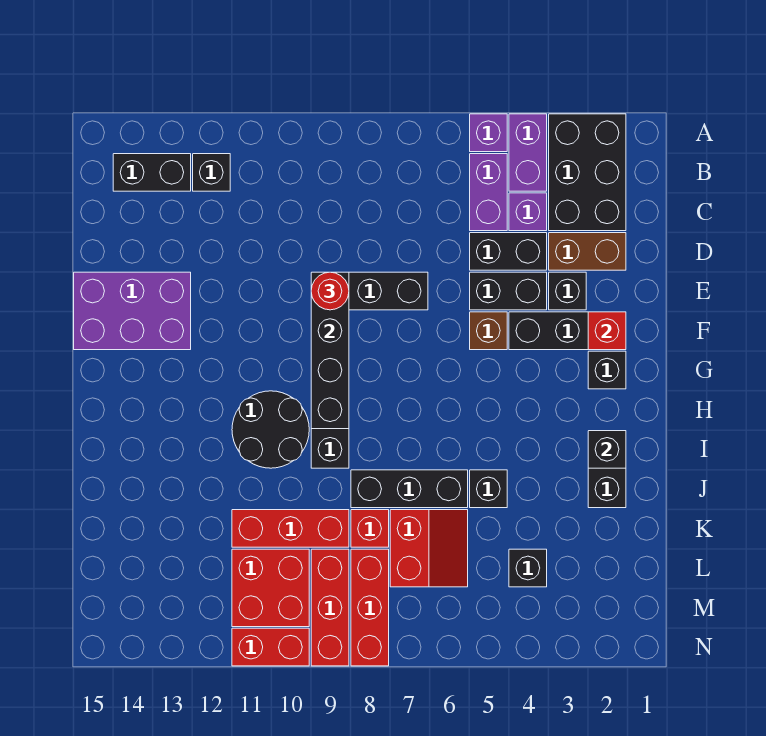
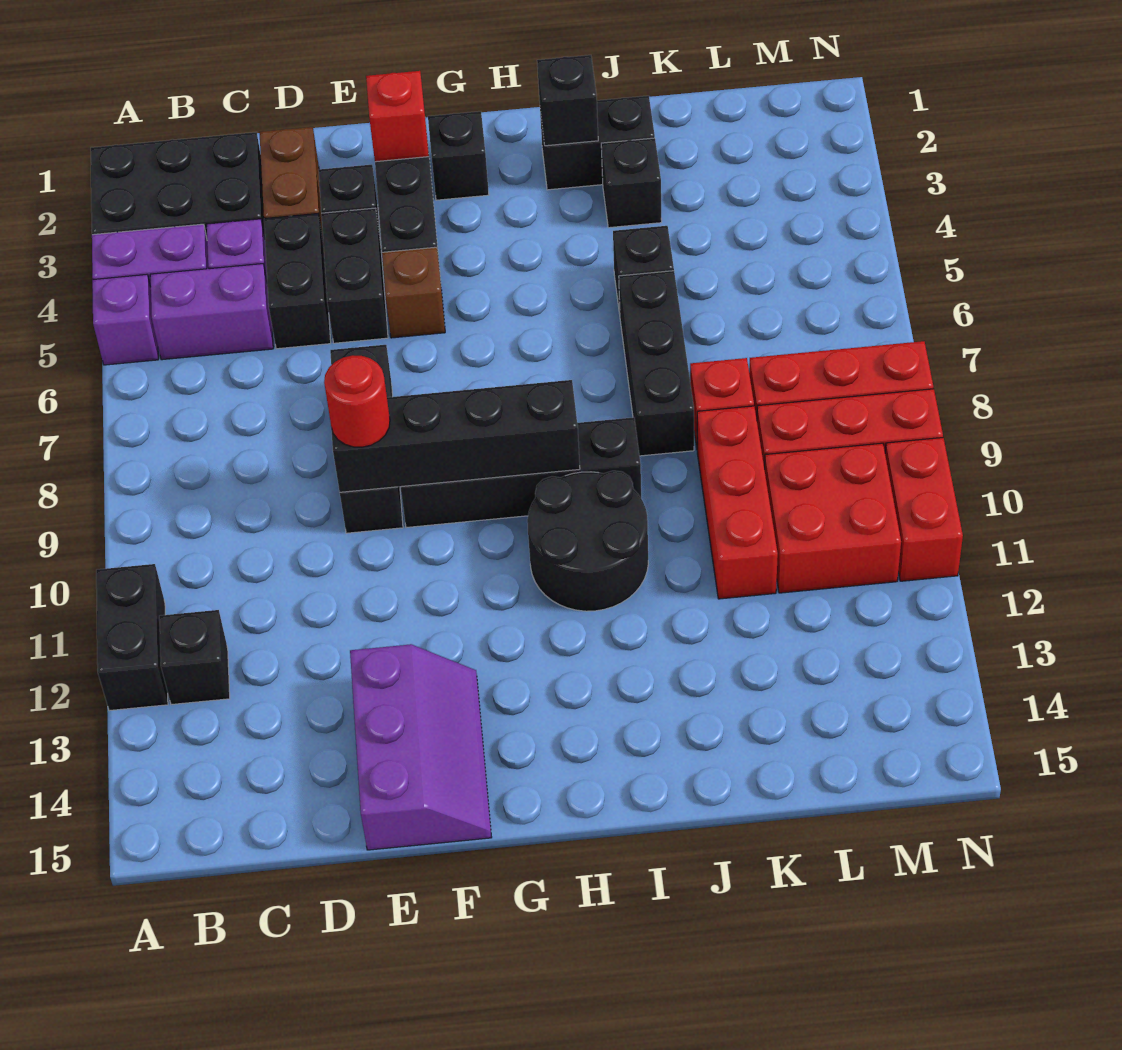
black 1x2 brick [113,154,191,191] -> black 1x2 brick moved to [96,564,168,711]
purple 2x3 brick [74,272,191,350] -> purple 2x3 slope [350,644,492,850]
red 2x2 slope [390,510,468,587] -> none
black 1x1 brick [509,549,547,587] -> black 1x1 brick moved to [601,138,662,228]

